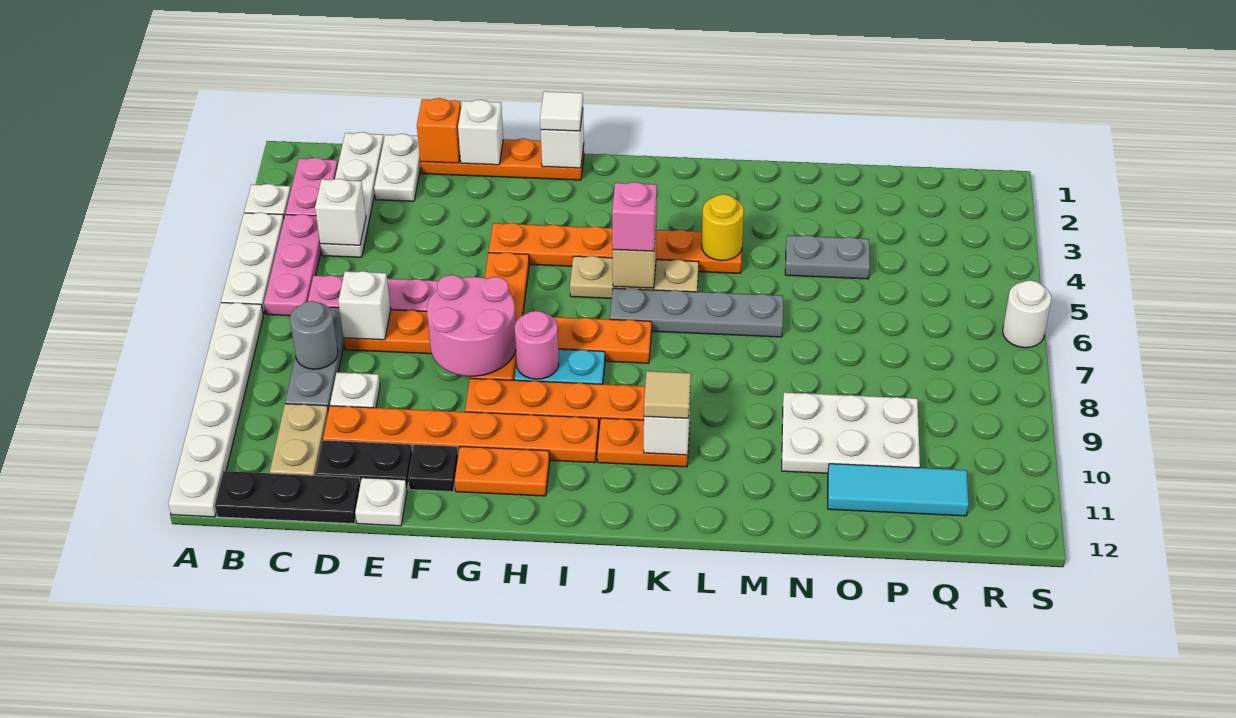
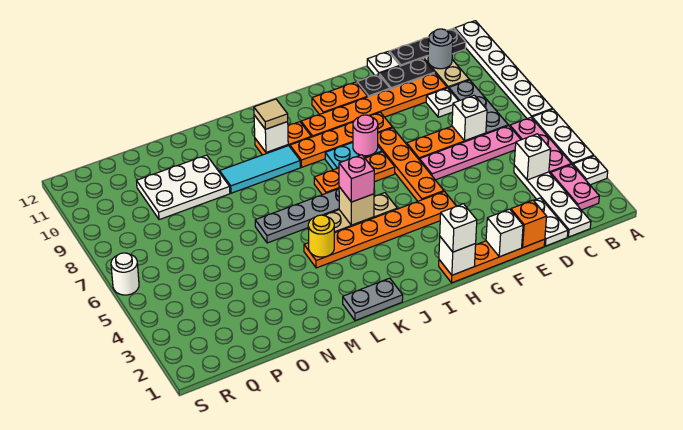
grey 1x1 round brick [290,301,338,369] -> grey 1x1 round brick moved to [428,29,453,69]
pink 2x2 round brick [427,275,516,376] -> none
white 1x1 tile [540,91,583,131] -> white 1x1 brick [440,204,477,252]
grey 1x2 plate [785,235,870,279] -> grey 1x2 plate moved to [343,278,403,321]
cyan 1x3 tile [828,464,969,516] -> cyan 1x3 tile moved to [220,146,300,193]

